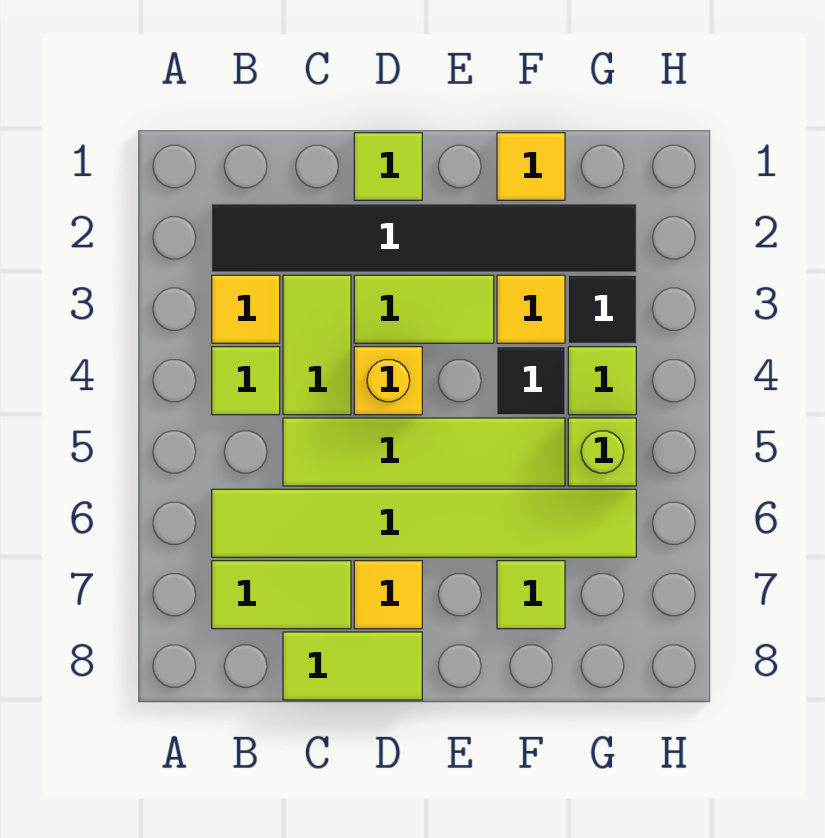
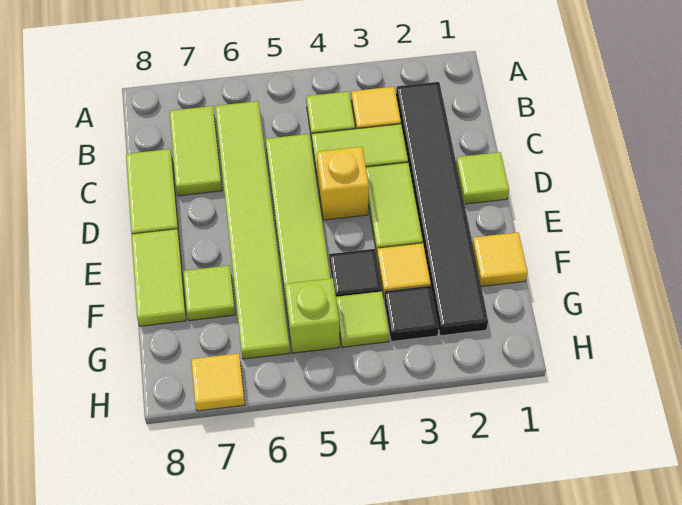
yellow 1x1 tile [354,561,422,629] -> yellow 1x1 tile moved to [191,353,245,411]
none -> lime 1x2 tile [131,229,186,326]

